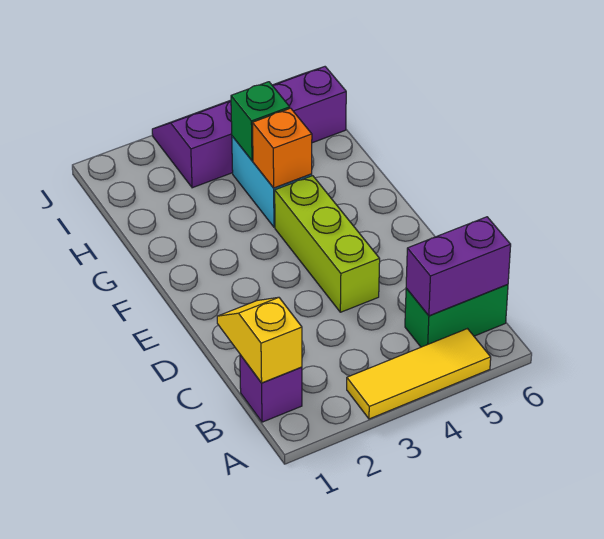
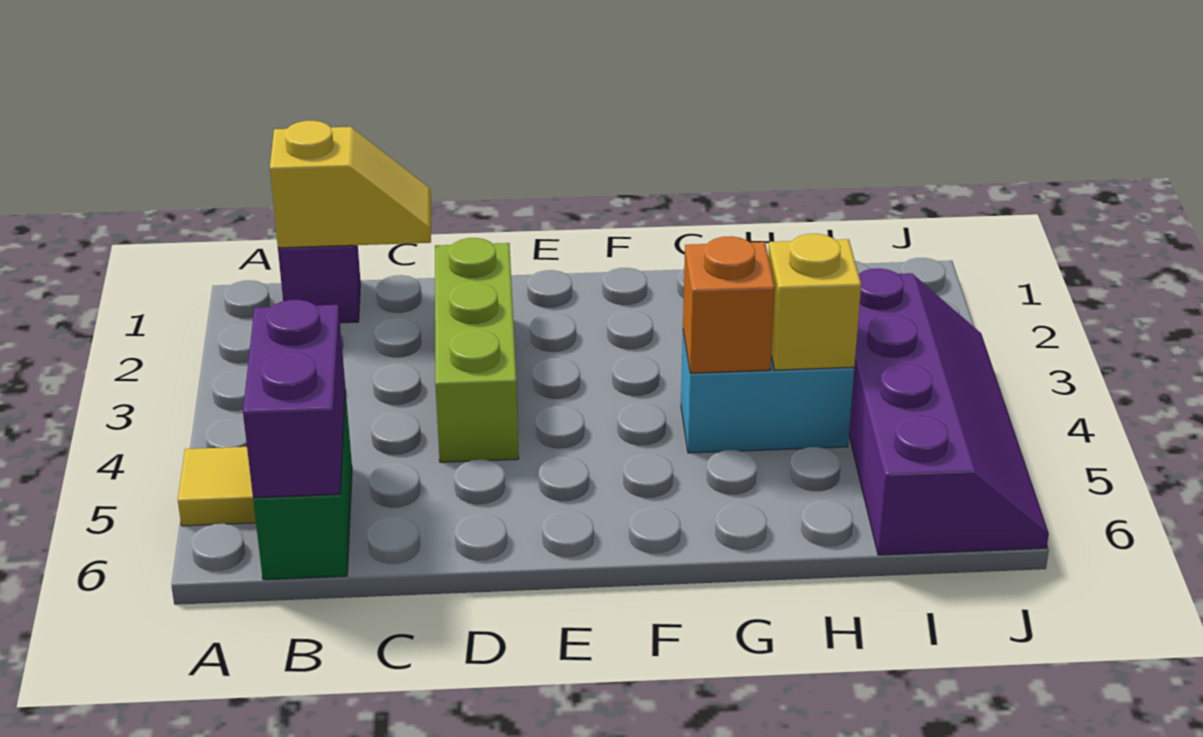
yellow 1x3 tile [347,329,491,419] -> yellow 1x1 tile [178,447,256,526]
lime 1x3 brick [275,176,380,312] -> lime 1x3 brick turned to [435,238,519,462]
green 1x1 brick [231,82,290,161] -> yellow 1x1 brick [768,234,861,370]

